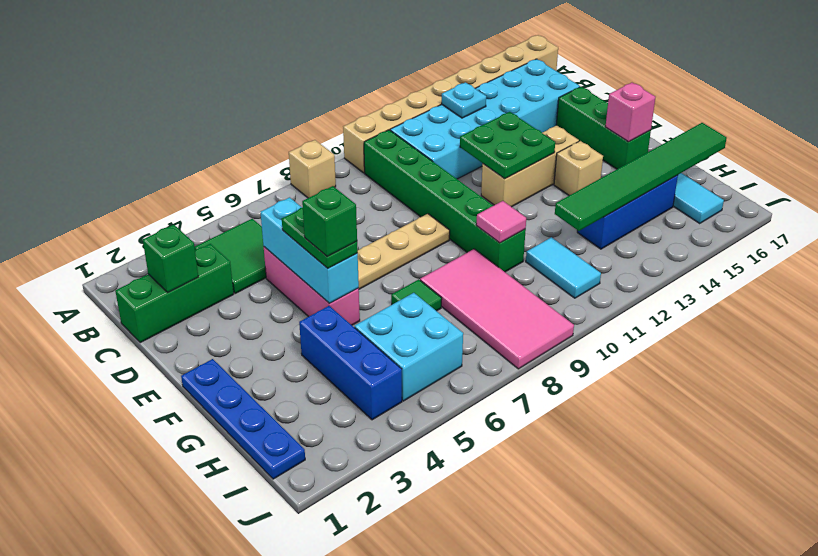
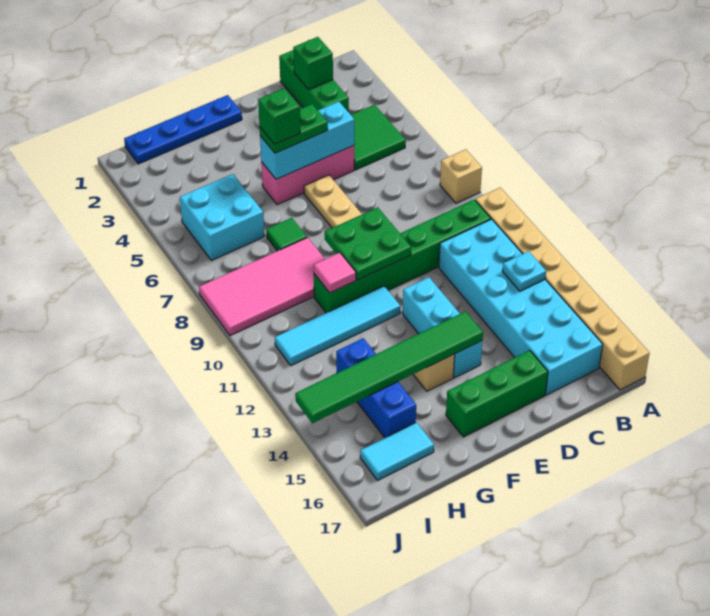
green 2x2 plate [460,112,555,179] -> green 2x2 plate moved to [325,207,411,280]
tan 1x3 brick [481,125,579,207] -> cyan 1x3 brick [402,277,482,378]
pink 1x1 brick [606,83,655,142] -> none
blue 1x3 brick [299,306,402,420] -> none
cyan 1x2 tile [526,237,601,298] -> cyan 1x4 tile [275,286,400,366]
green 1x6 tile [555,123,727,231] -> green 1x6 tile turned to [295,311,483,423]

